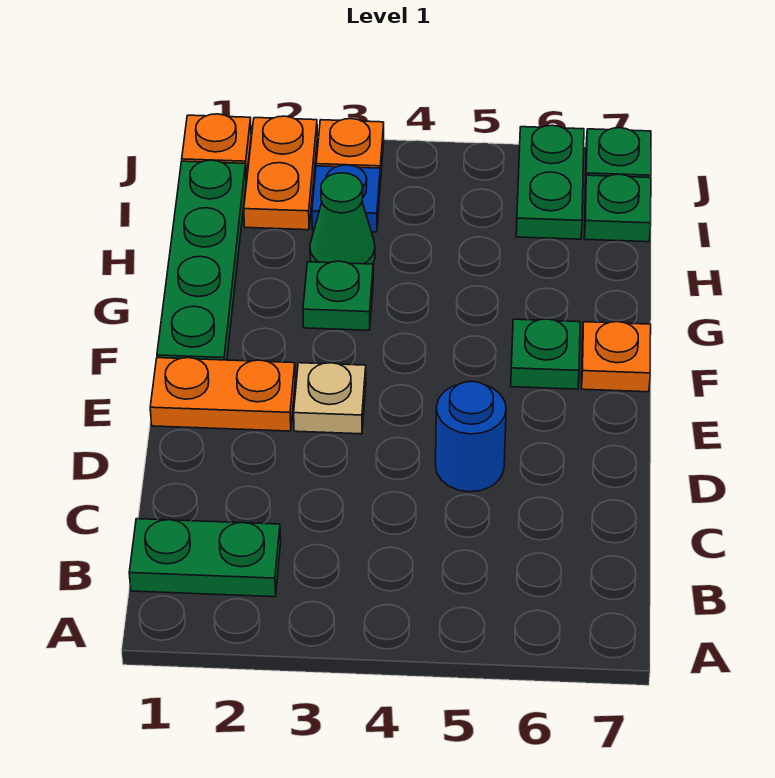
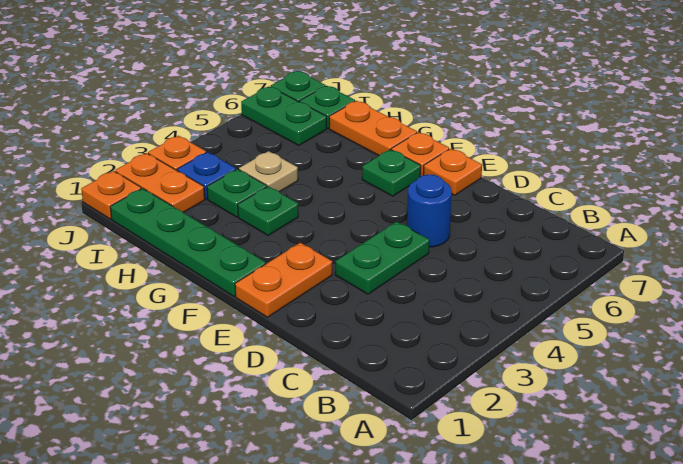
green 1x2 plate [129,519,281,597] -> green 1x2 plate moved to [335,222,429,294]
tan 1x1 plate [294,363,366,434] -> tan 1x1 plate moved to [239,151,298,192]
none -> orange 1x1 plate [423,148,482,195]
none -> orange 1x2 plate [329,101,417,155]
green 1x1 cone [310,173,375,264] -> green 1x1 plate [207,169,267,217]

